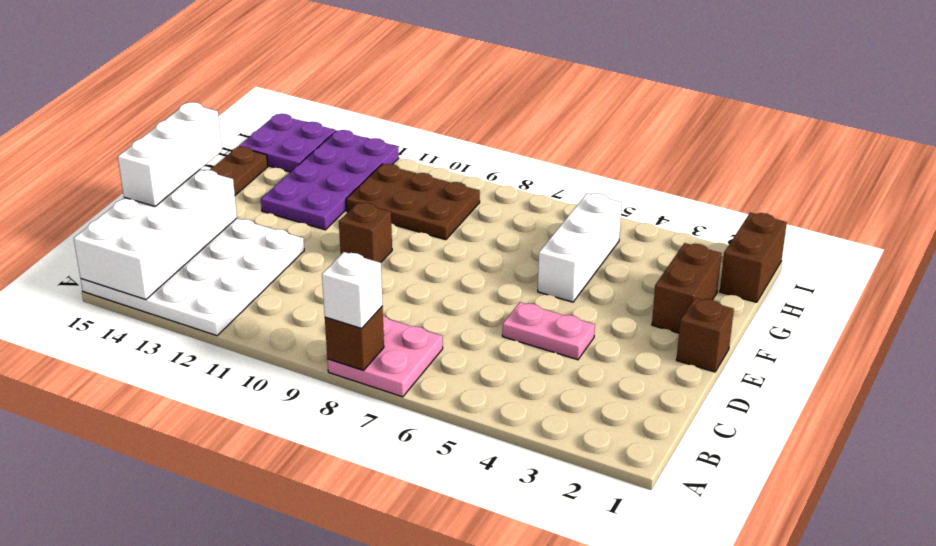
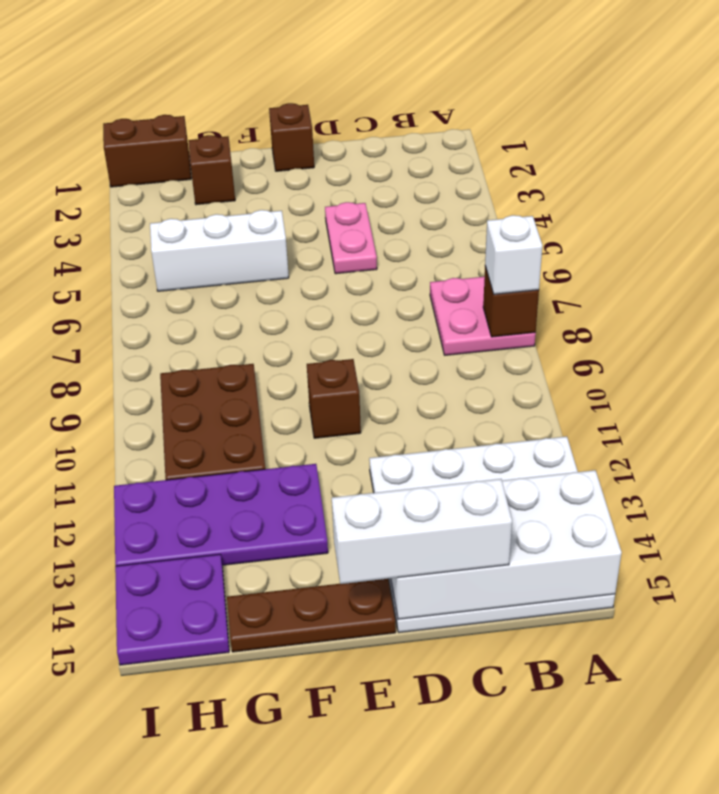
brown 1x2 brick [652,243,721,333] -> brown 1x1 brick [188,135,235,205]

